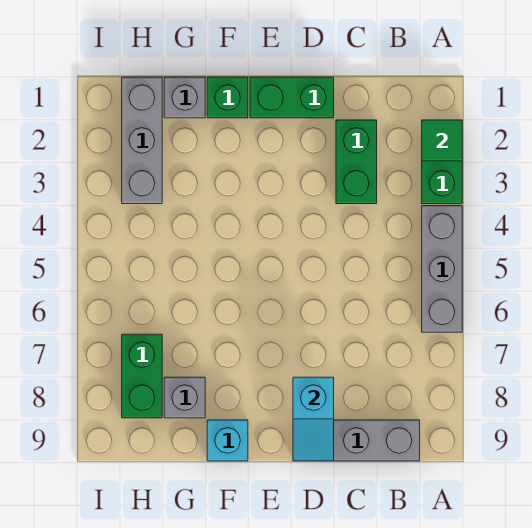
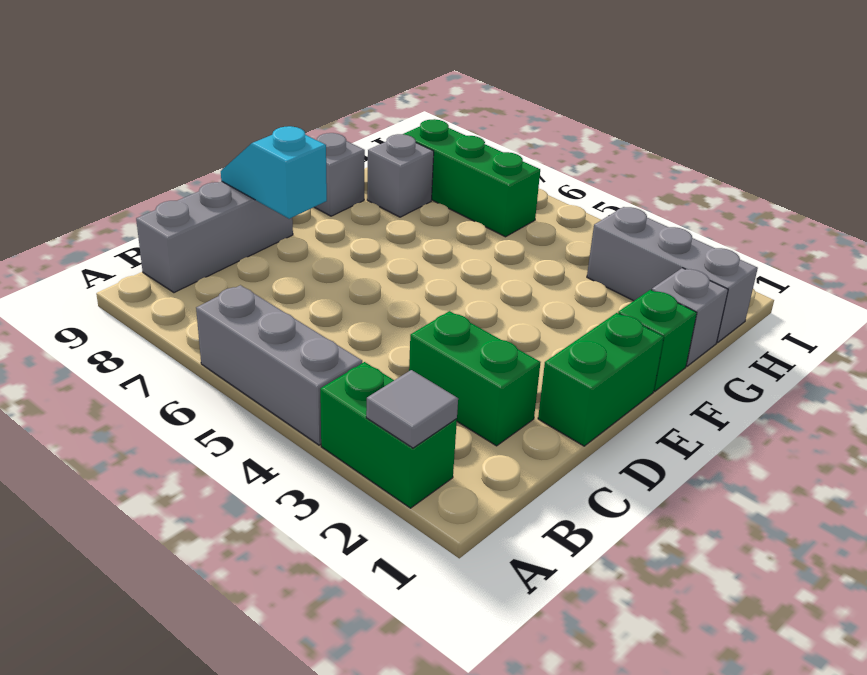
green 1x1 tile [422,120,462,161] -> grey 1x1 tile [366,370,458,448]
cyan 1x1 brick [207,420,248,461] -> grey 1x1 brick [315,133,365,216]
green 1x2 brick [122,334,162,418] -> green 1x3 brick [403,119,540,237]

